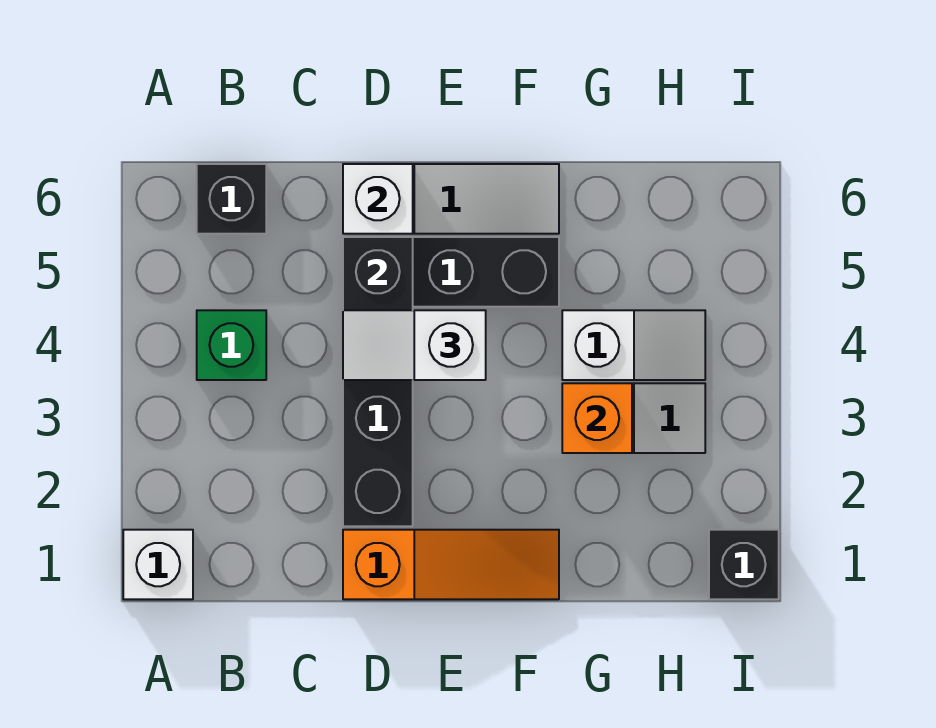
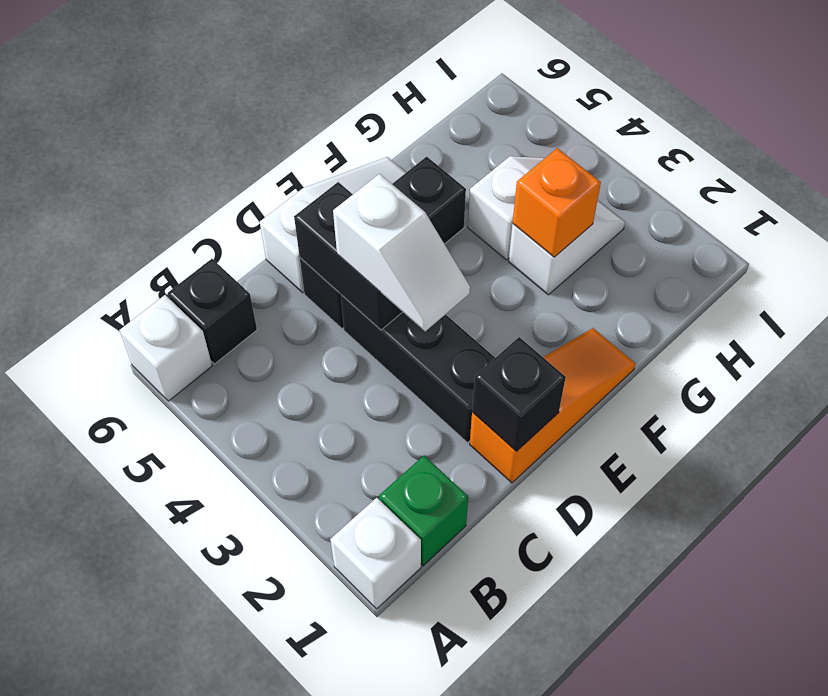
green 1x1 brick [197,310,266,380] -> green 1x1 brick moved to [379,456,468,566]
white 1x2 slope [343,310,486,380] -> white 1x2 slope turned to [333,174,470,331]
white 1x1 brick [343,164,413,234] -> white 1x1 brick moved to [119,295,212,401]
black 1x1 brick [709,530,779,599] -> black 1x1 brick moved to [472,337,566,451]

